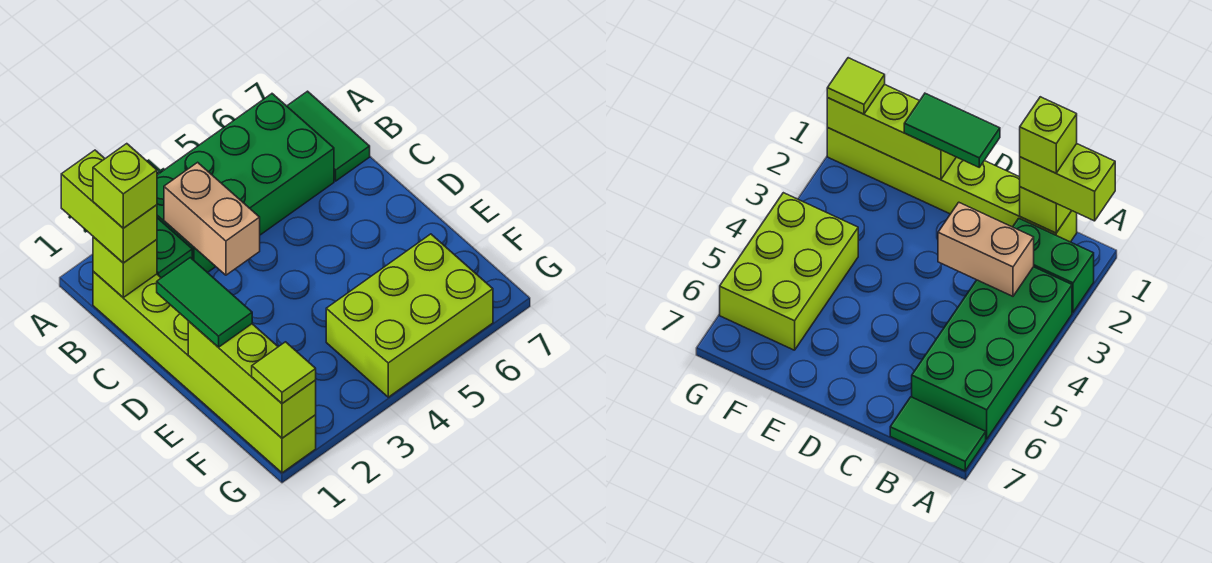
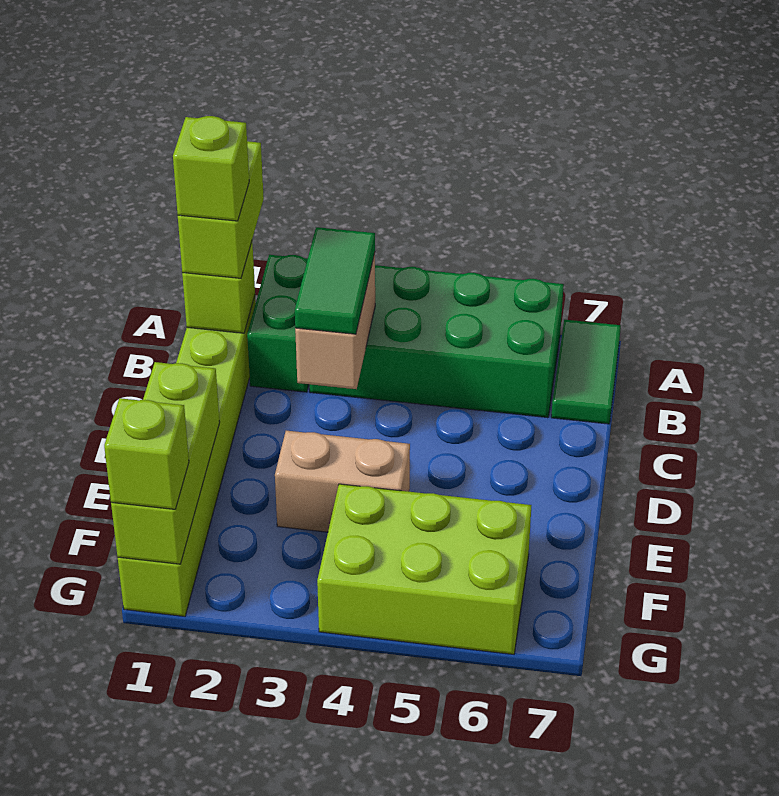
green 1x2 tile [157,258,252,347] -> green 1x2 tile moved to [295,227,375,334]
none -> tan 1x2 brick [275,431,410,532]
lime 1x1 tile [252,342,316,403] -> lime 1x1 brick [104,398,189,509]

